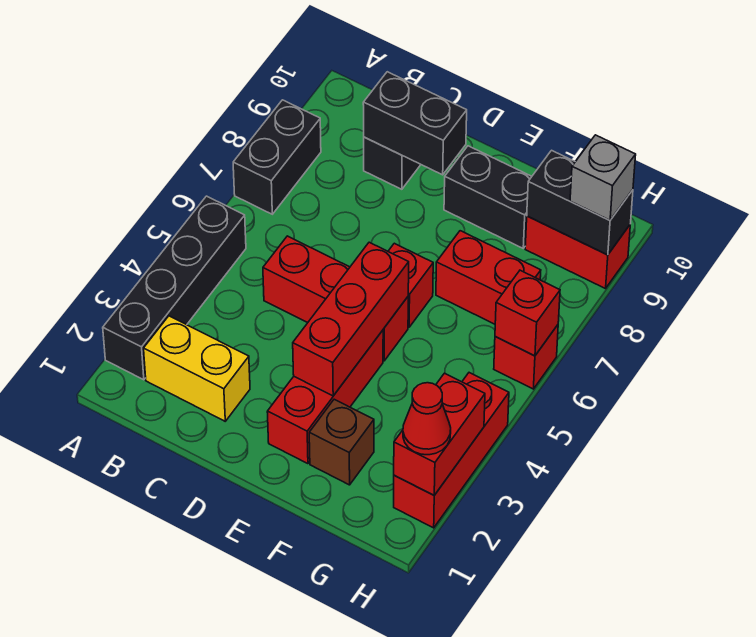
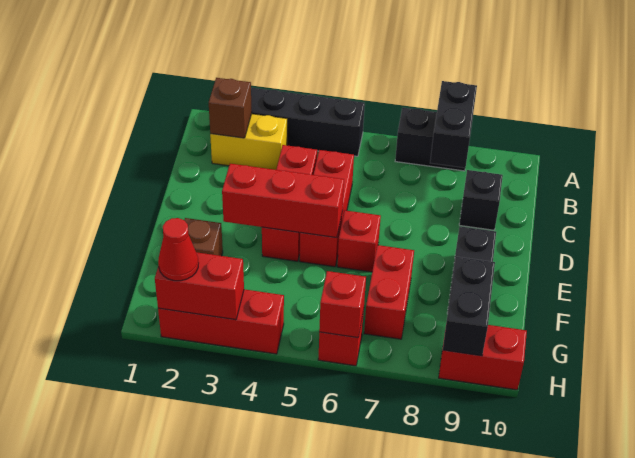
yellow 1x2 brick [144,316,250,421] -> yellow 1x2 brick turned to [210,114,287,170]
none -> brown 1x1 brick [209,78,252,138]
black 1x2 brick [363,72,467,175] -> black 1x2 brick moved to [430,81,477,168]
red 1x3 brick [267,330,383,464] -> red 1x3 brick turned to [262,145,317,261]
red 1x2 brick [525,216,630,289] -> red 1x2 brick turned to [439,325,527,390]
grey 1x1 brick [570,135,636,220] -> none

